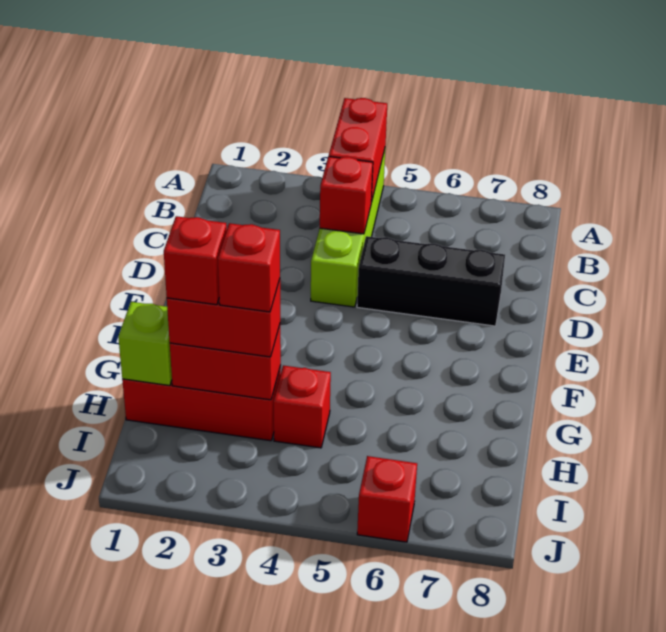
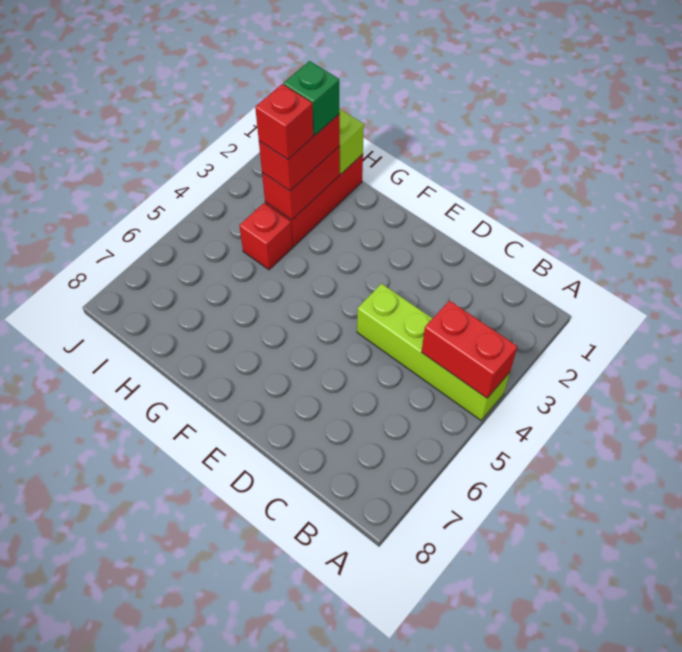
red 1x1 brick [320,157,373,234] -> none
black 1x3 brick [357,236,505,326] -> none
red 1x1 brick [164,216,227,305] -> green 1x1 brick [283,61,340,135]
red 1x1 brick [357,456,417,542] -> none

